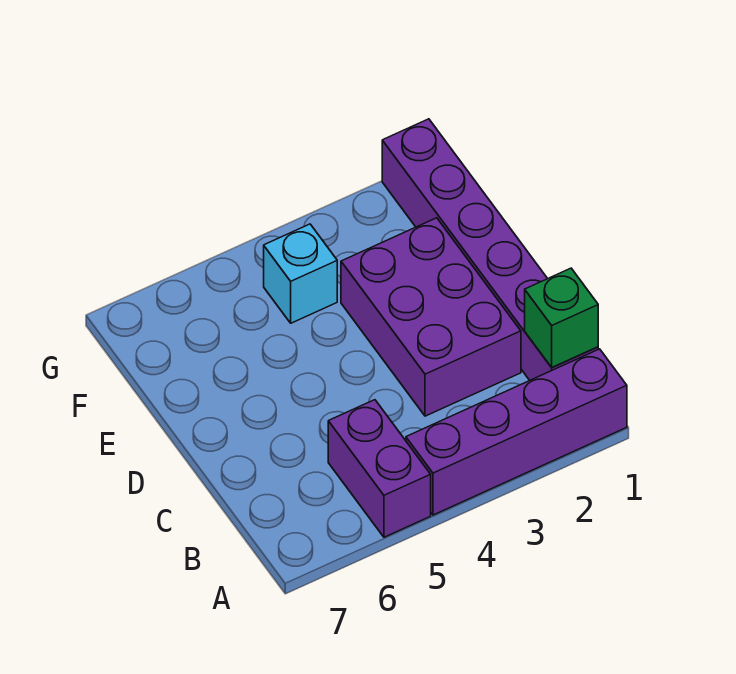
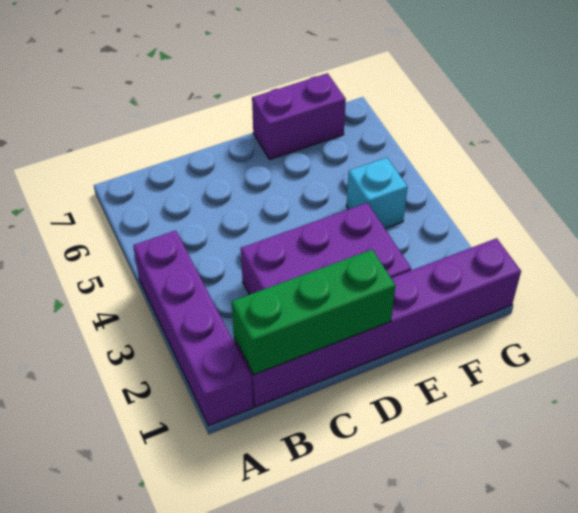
purple 1x2 brick [328,400,431,537] -> purple 1x2 brick moved to [252,73,346,159]
green 1x1 brick [525,268,598,368] -> green 1x3 brick [232,250,396,375]

